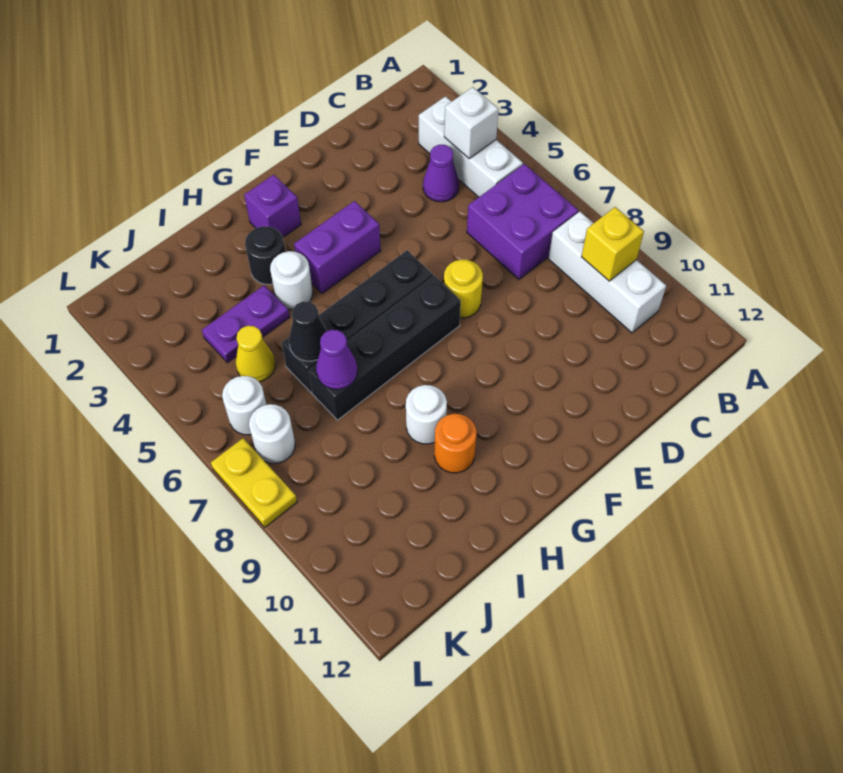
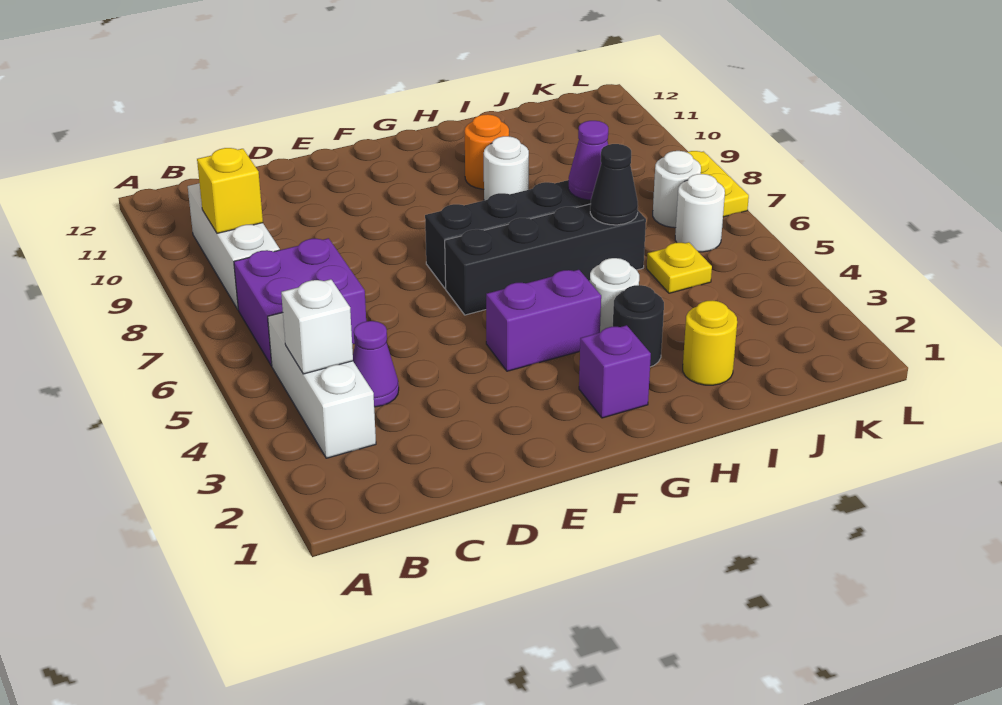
yellow 1x1 round brick [444,260,483,318] -> yellow 1x1 round brick moved to [683,300,737,385]
purple 1x2 plate [202,285,290,363] -> none
yellow 1x1 cone [236,326,275,382] -> yellow 1x1 plate [647,242,712,293]

